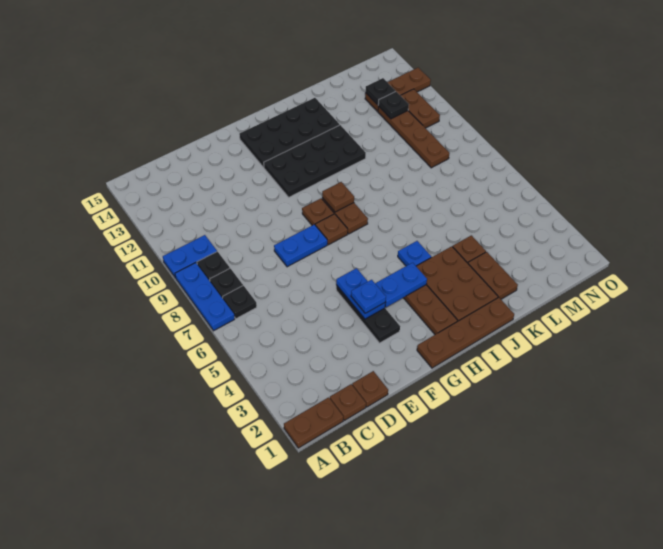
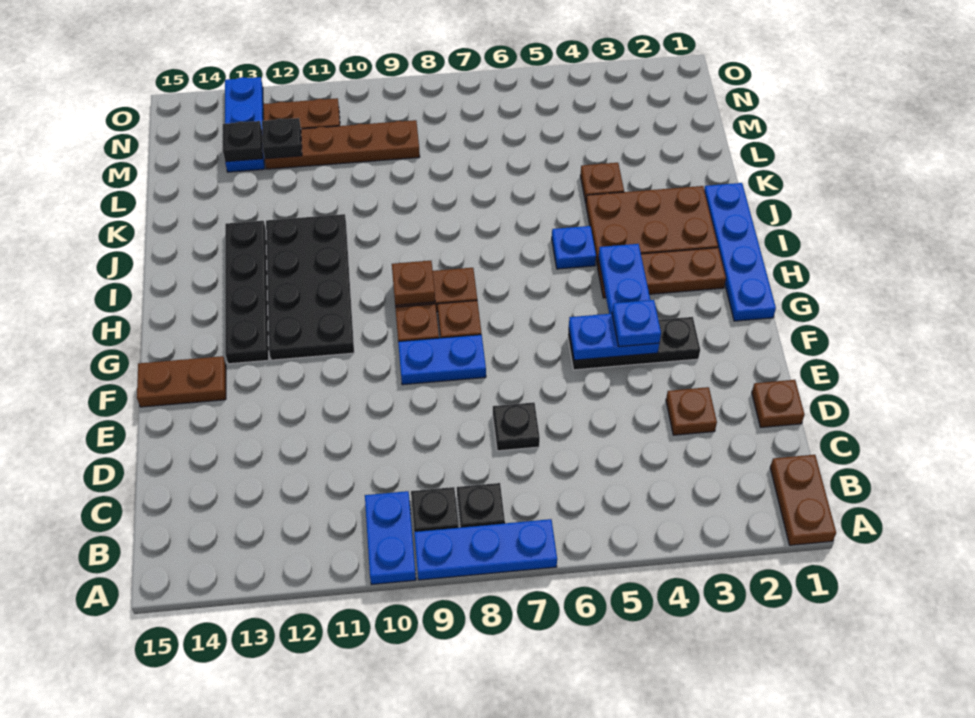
black 1x1 plate [223,286,257,319] -> black 1x1 plate moved to [493,402,540,451]
brown 1x1 plate [330,384,366,421] -> brown 1x1 plate moved to [666,387,717,435]
blue 1x2 plate [274,224,327,267] -> blue 1x2 plate turned to [398,335,486,385]
brown 1x4 plate [417,297,514,368] -> blue 1x4 plate [704,183,776,321]
black 2x4 plate [239,98,340,167] -> black 1x4 plate [225,221,269,364]
brown 1x2 plate [468,252,518,299] -> brown 1x2 plate moved to [137,356,226,407]
brown 1x3 plate [365,68,431,111] -> blue 1x3 plate [225,77,265,172]

